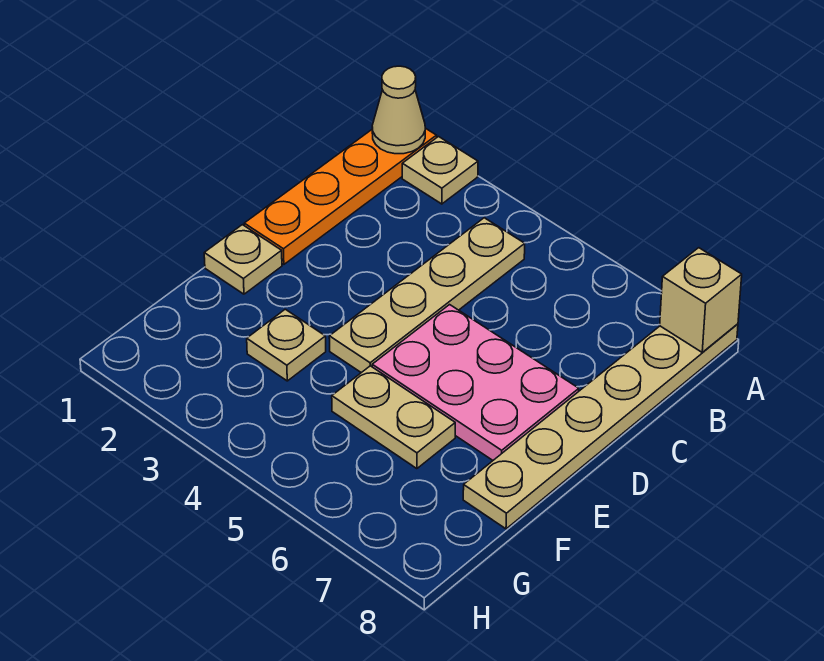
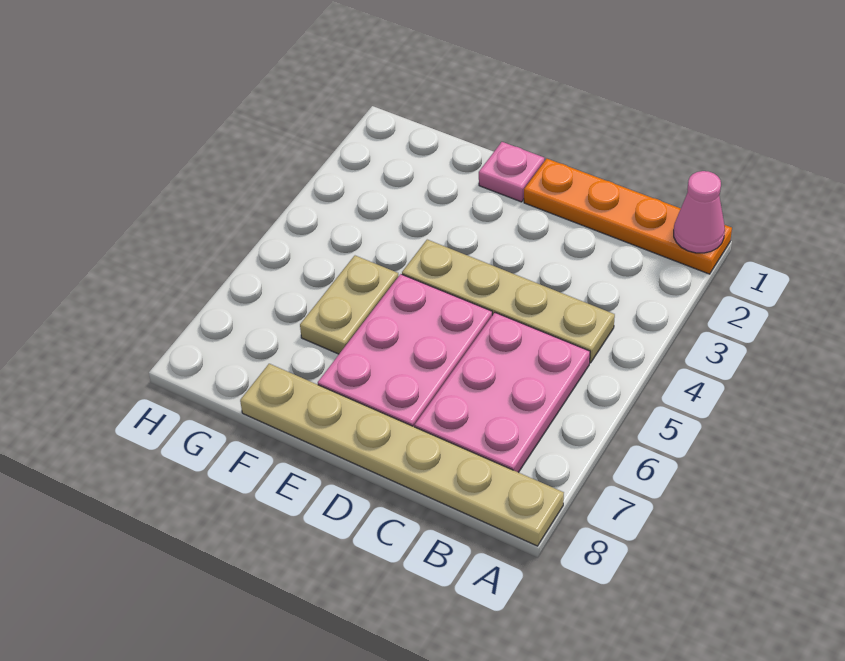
tan 1x1 cone [372,66,425,154] -> pink 1x1 cone [674,171,725,253]
tan 1x1 plate [402,137,478,204] -> none
tan 1x1 brick [660,248,742,353] -> none
none -> pink 2x3 plate [415,313,590,472]
tan 1x1 plate [204,225,282,294] -> pink 1x1 plate [479,142,544,202]
tan 1x1 plate [247,309,326,381] -> none

